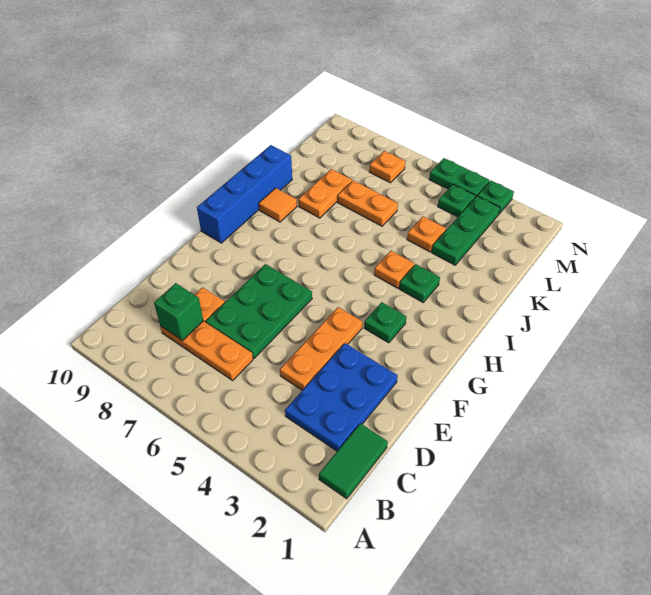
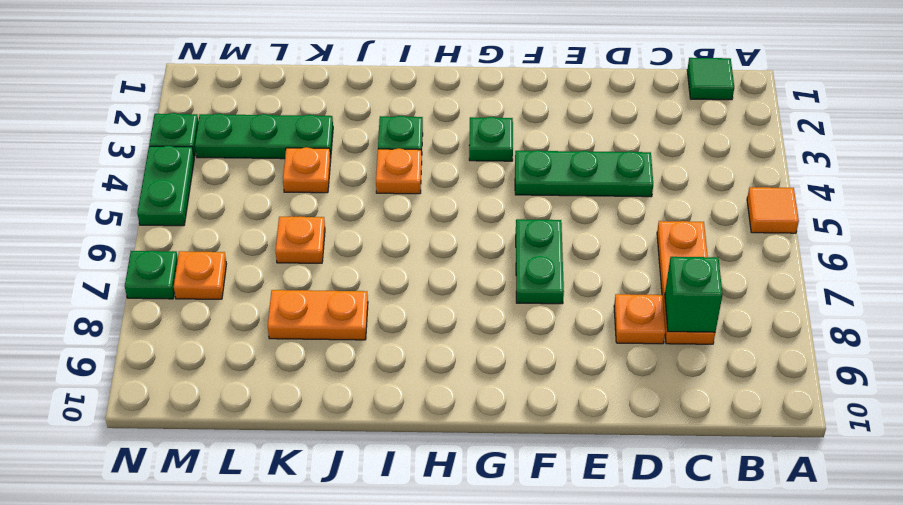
green 1x2 tile [319,423,388,499] -> green 1x1 tile [687,58,734,100]
blue 2x3 plate [285,343,398,451] -> none
orange 1x3 plate [280,307,362,390] -> green 1x3 plate [515,150,653,197]
green 2x3 plate [206,264,312,359] -> green 1x2 plate [516,219,564,304]
blue 1x4 brick [197,145,292,243] -> none
orange 1x1 tile [259,188,297,222] -> orange 1x1 tile moved to [747,187,799,233]
orange 1x2 plate [338,180,398,226] -> orange 1x1 plate [276,216,325,263]
green 1x1 plate [438,184,476,217] -> green 1x1 plate moved to [125,251,178,299]

